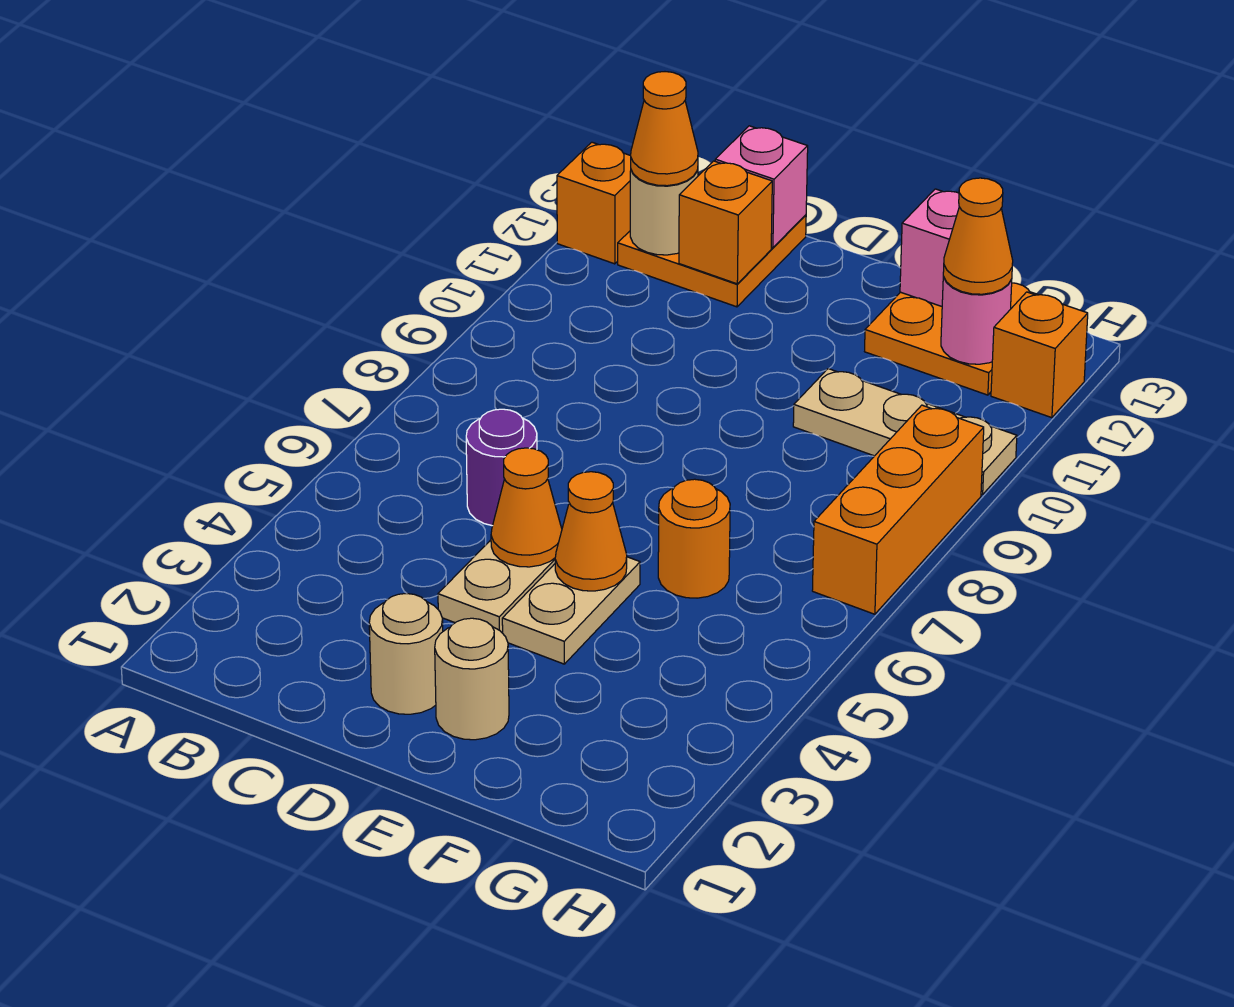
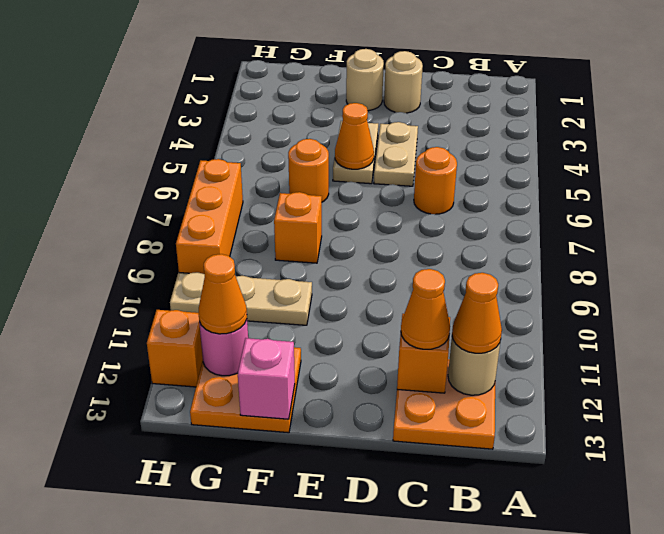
orange 1x1 brick [557,142,631,264] -> orange 1x1 brick moved to [274,192,322,263]
purple 1x1 round brick [466,409,537,526] -> orange 1x1 round brick [414,147,457,214]
pink 1x1 brick [715,126,808,248] -> none
orange 1x1 cone [491,448,562,567] -> orange 1x1 cone moved to [401,269,450,349]

